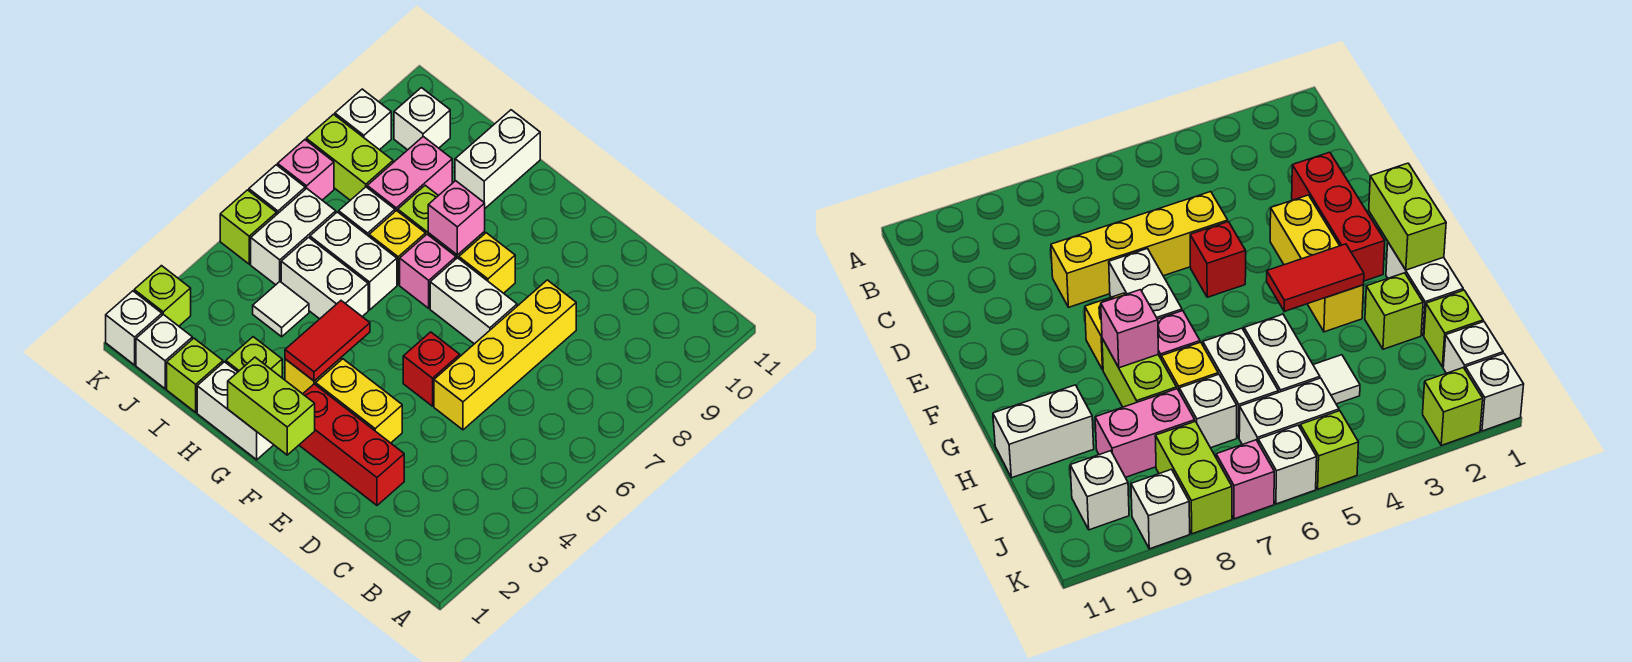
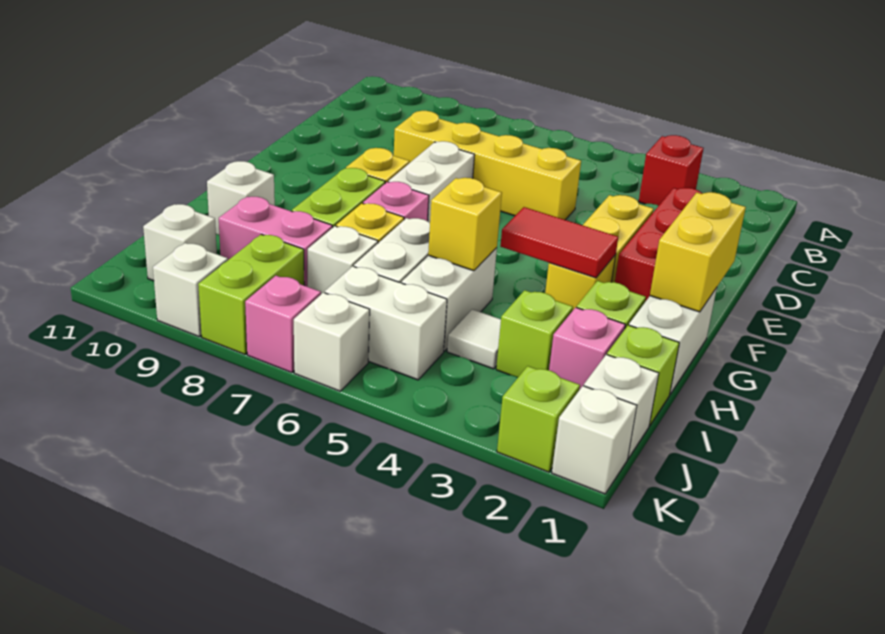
red 1x1 brick [403,332,460,406] -> red 1x1 brick moved to [639,135,704,206]
lime 1x2 brick [228,357,315,455] -> yellow 1x2 brick [650,192,746,312]
pink 1x1 brick [428,181,485,255] -> pink 1x1 brick moved to [549,308,625,390]
none -> yellow 1x1 brick [428,178,502,271]
white 1x2 brick [455,110,540,208] -> white 1x1 brick [207,161,275,235]
lime 1x1 brick [220,190,277,264] -> lime 1x1 brick moved to [496,290,573,377]

